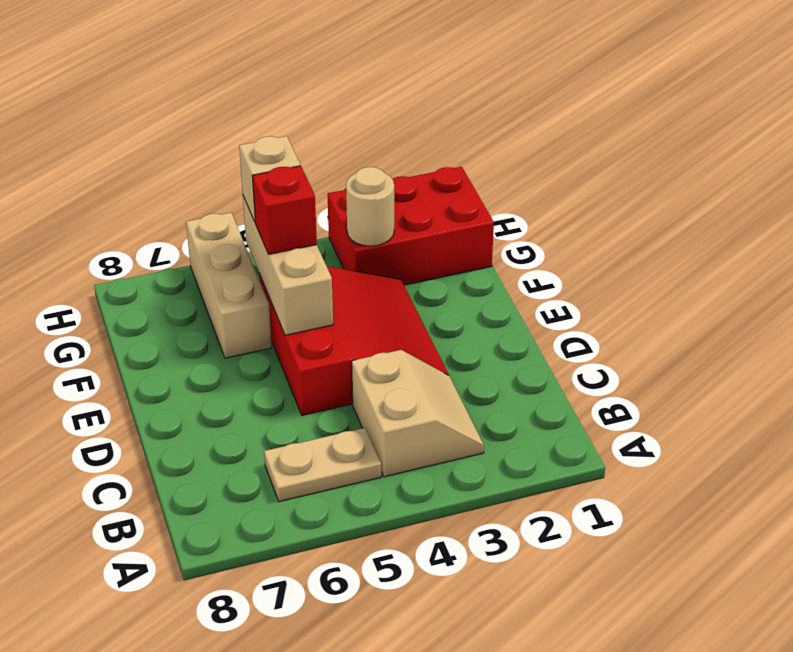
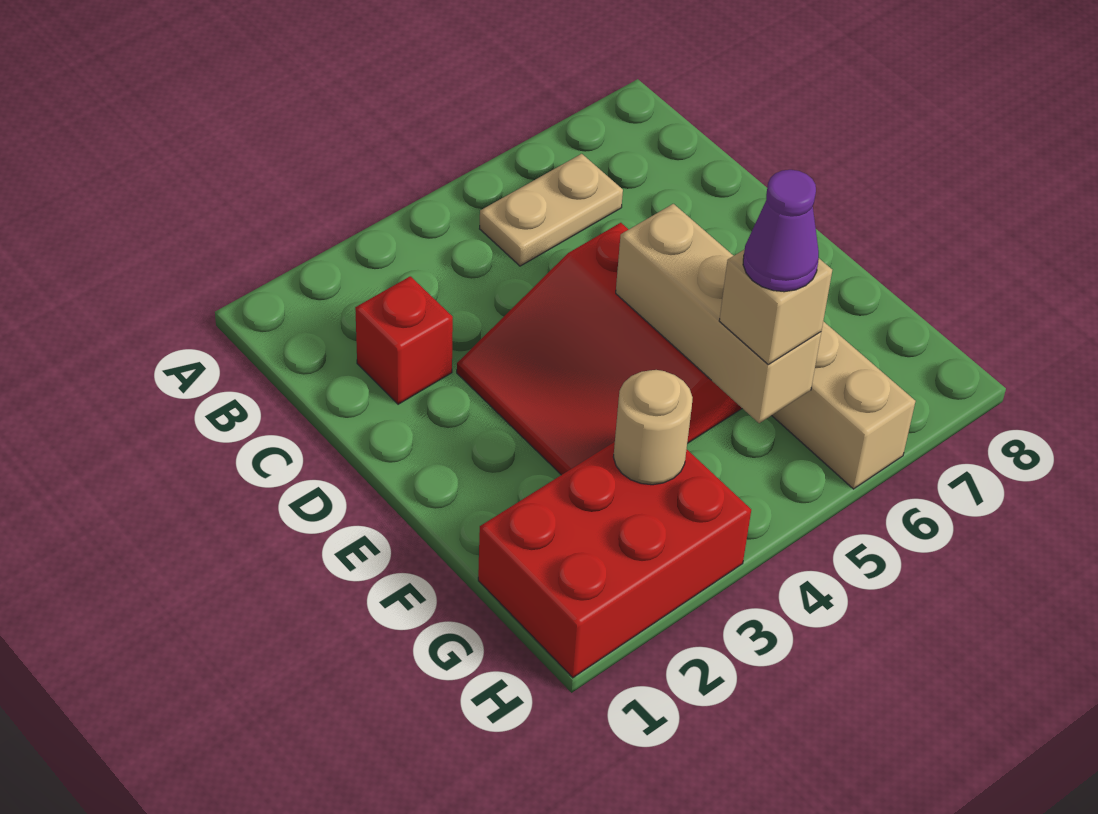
tan 2x2 slope [352,350,484,477] -> none
red 1x1 brick [253,166,317,254] -> red 1x1 brick moved to [355,276,453,404]
none -> purple 1x1 cone [743,170,819,292]

